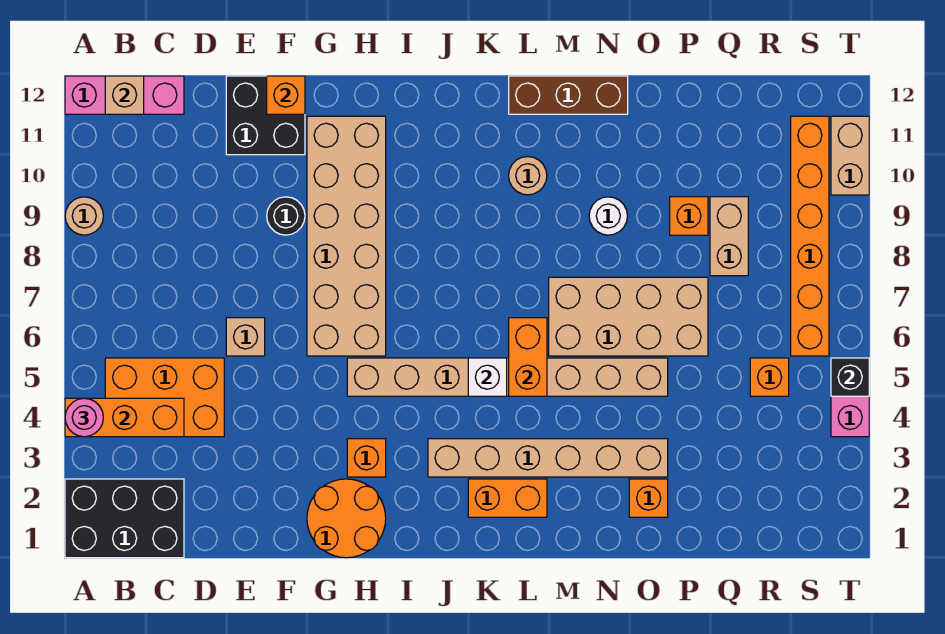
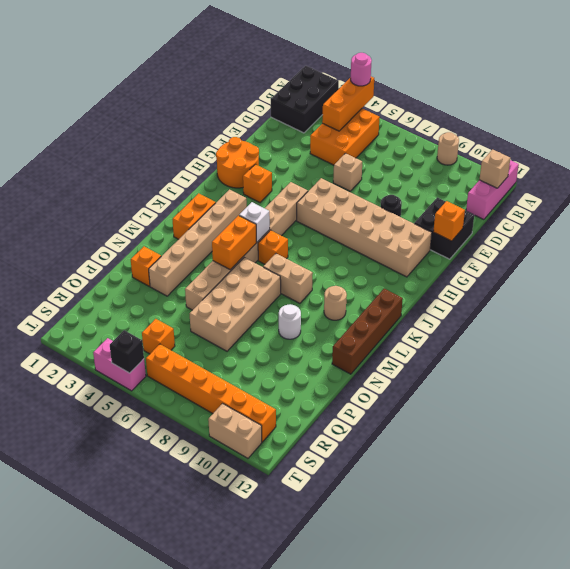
orange 1x2 brick [509,318,547,396] -> orange 1x2 brick turned to [212,216,257,270]
brown 1x3 brick [509,76,628,114] -> brown 1x4 brick [332,289,403,374]
orange 1x1 brick [670,197,708,235] -> orange 1x1 brick moved to [258,230,288,264]
tan 1x2 brick [710,197,748,276] -> tan 1x2 brick moved to [263,254,313,303]

